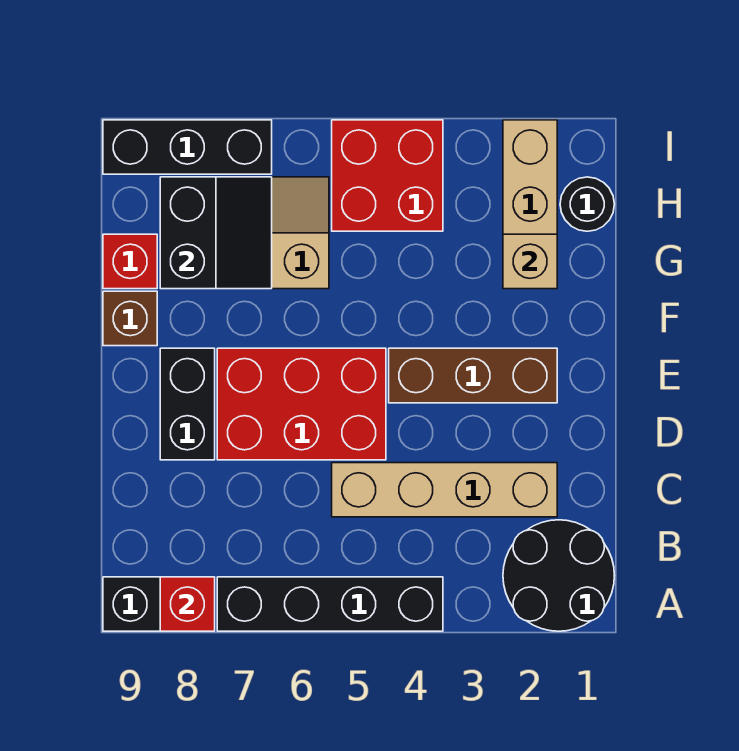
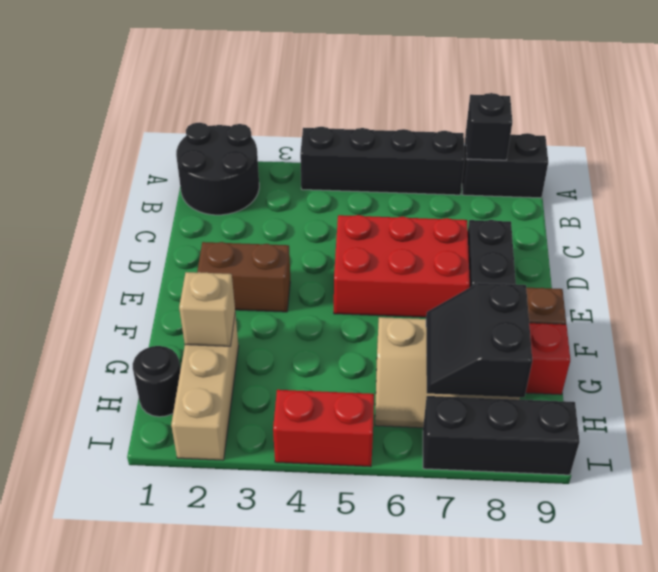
red 1x1 brick [160,577,215,631] -> black 1x1 brick [466,93,512,160]
tan 1x4 brick [332,463,557,517] -> none
brown 1x3 brick [389,348,557,403] -> brown 1x2 brick [197,242,290,312]
red 2x2 brick [332,120,443,231] -> red 1x2 brick [273,390,374,467]

